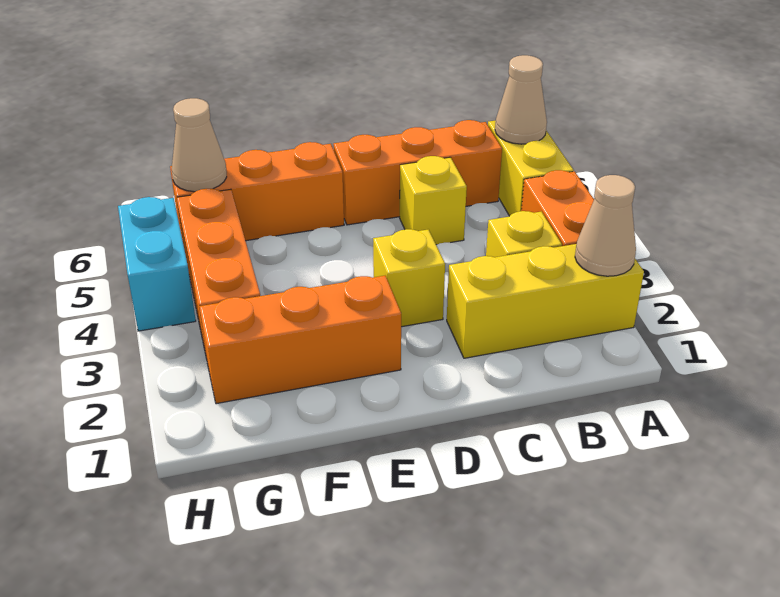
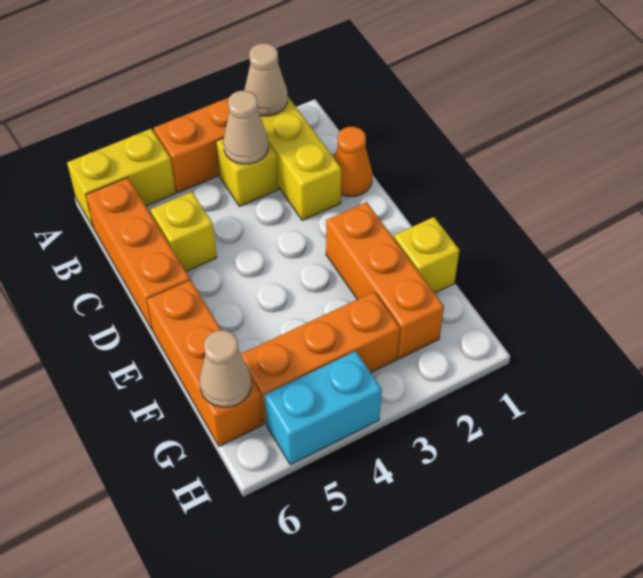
tan 1x1 cone [495,55,547,144] -> tan 1x1 cone moved to [223,91,269,164]
none -> orange 1x1 cone [334,127,372,197]
yellow 1x1 brick [373,229,445,327] -> yellow 1x1 brick moved to [394,217,459,293]

